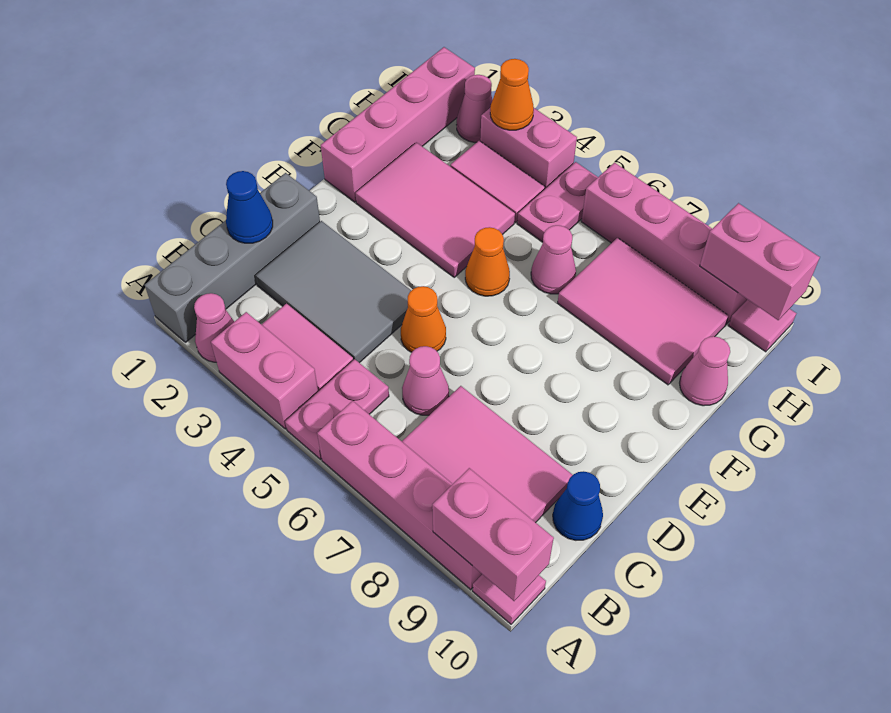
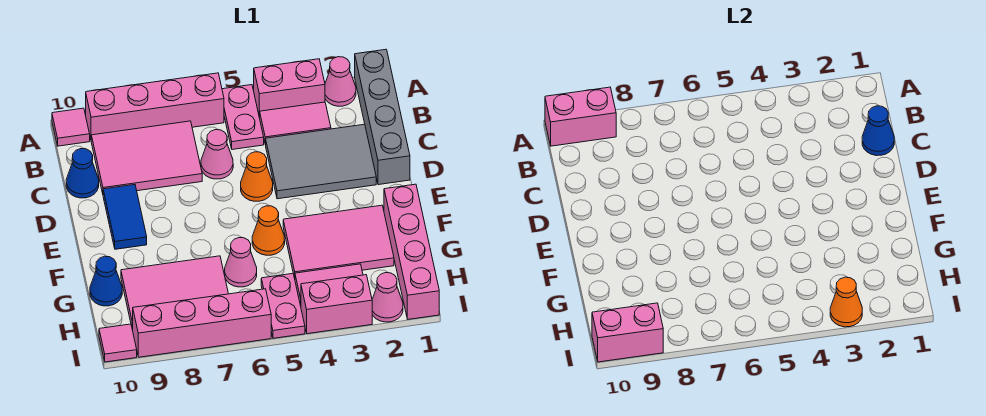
none -> blue 1x2 tile [103,185,147,249]
pink 1x1 cone [680,336,730,406] -> blue 1x1 cone [90,256,122,306]

